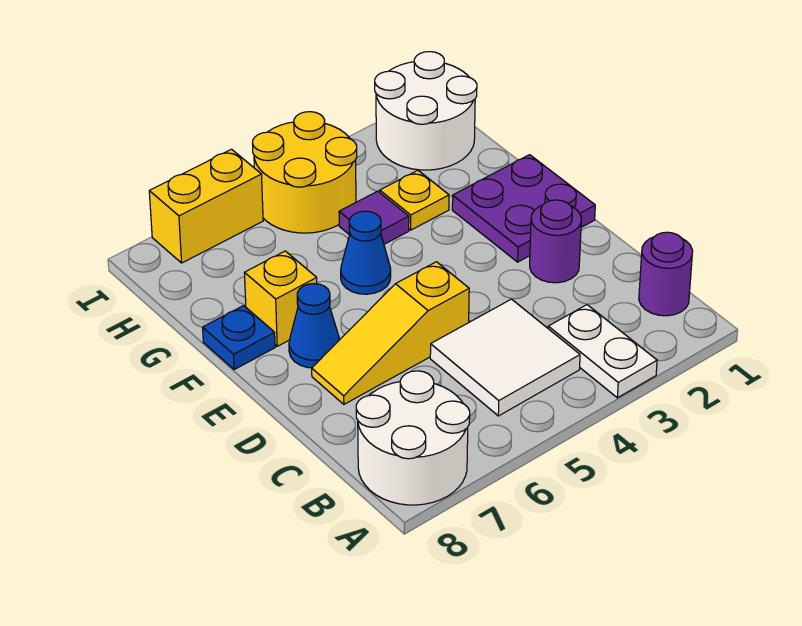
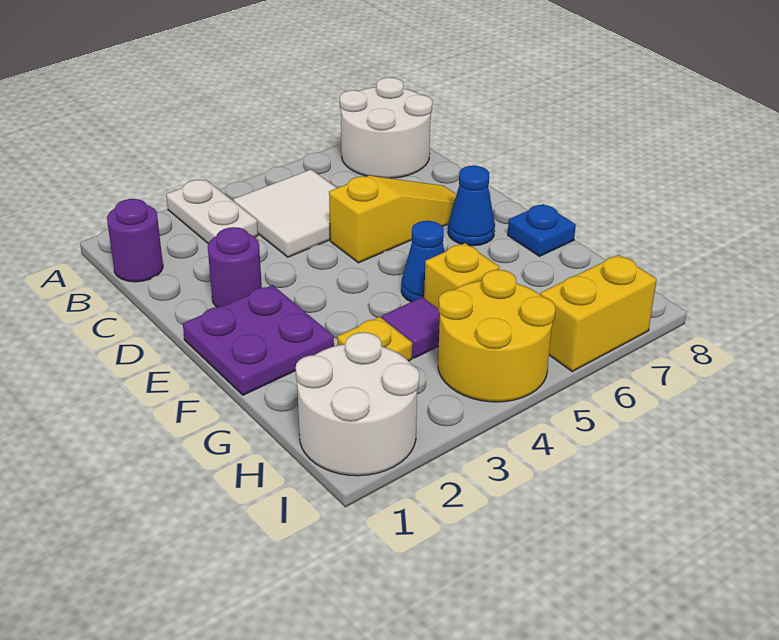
yellow 1x1 brick [245,251,317,346] -> yellow 1x1 brick moved to [424,243,499,309]

